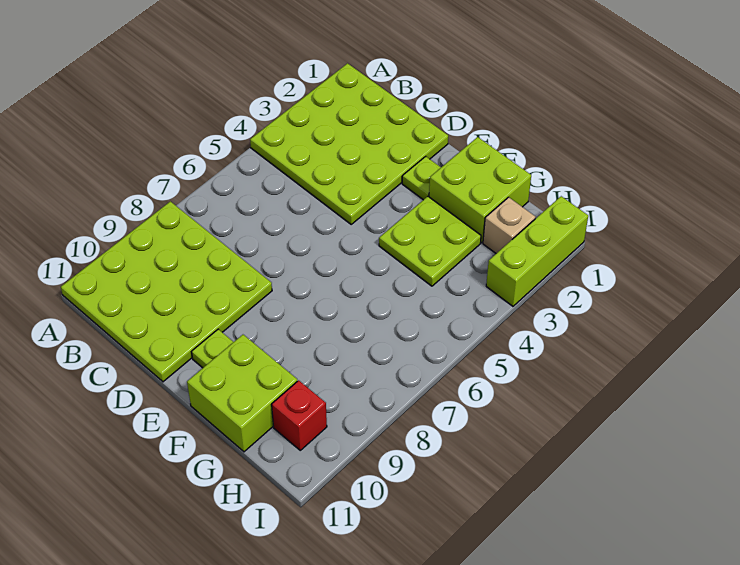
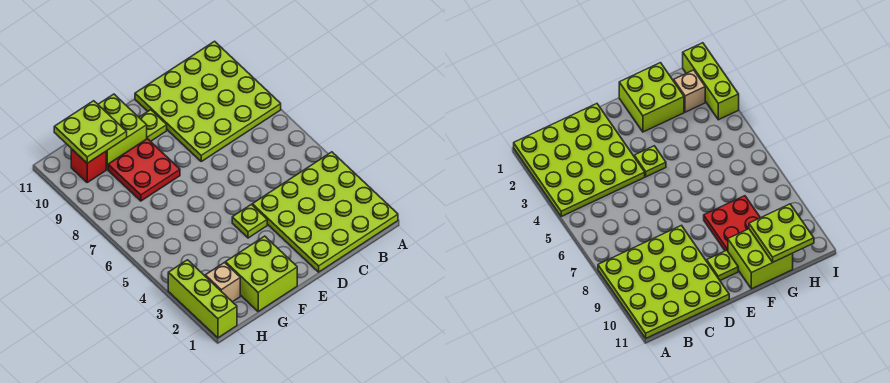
lime 1x1 plate [402,156,441,200] -> lime 1x1 plate moved to [232,204,267,238]
lime 2x2 plate [379,197,481,286] -> lime 2x2 plate moved to [54,101,127,163]
none -> red 2x2 plate [108,139,180,201]

